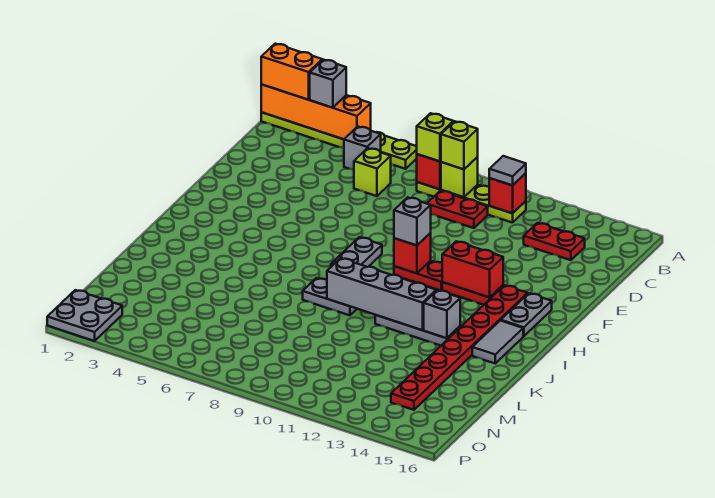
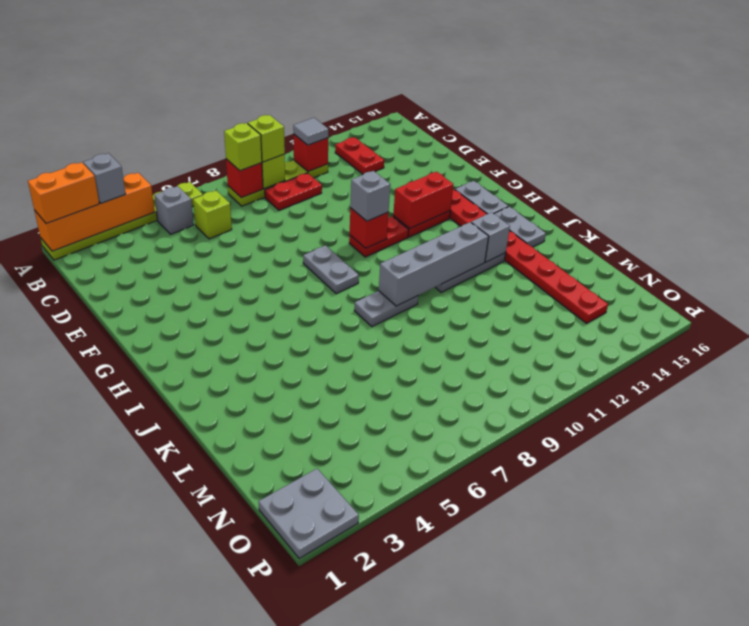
red 1x2 plate [524,223,585,260] -> red 1x2 plate turned to [335,137,384,174]
grey 1x2 tile [472,321,523,363] -> grey 1x2 plate [494,207,546,247]

